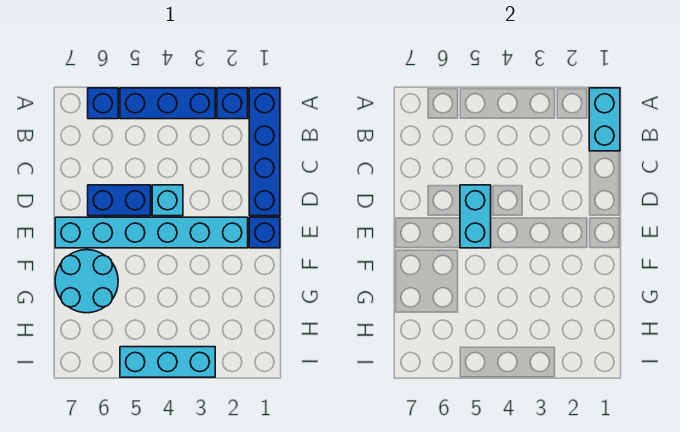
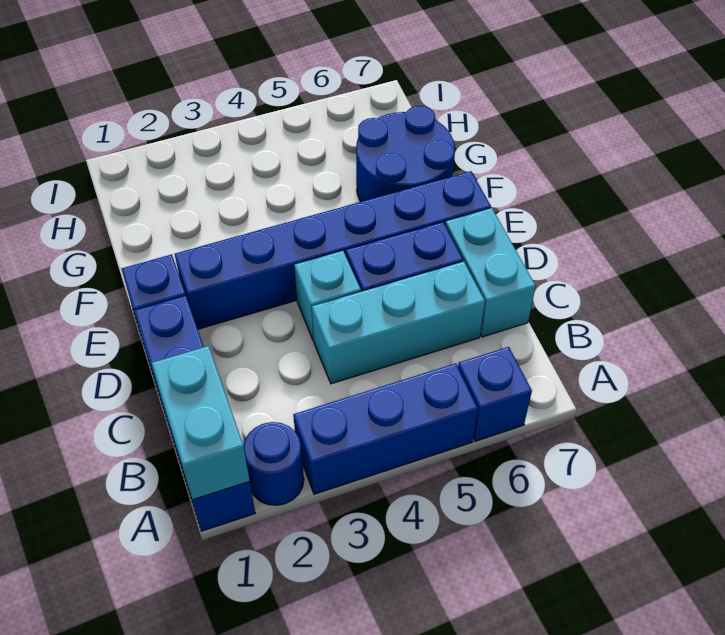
blue 1x1 brick [217,88,248,119] -> blue 1x1 round brick [243,422,304,505]
cyan 1x2 brick [460,185,491,248] -> cyan 1x2 brick moved to [445,208,535,337]
cyan 1x6 brick [55,217,248,248] -> blue 1x6 brick [175,171,491,329]
cyan 2x2 round brick [55,250,118,313] -> blue 2x2 round brick [356,106,455,202]
cyan 1x3 brick [120,347,215,377] -> cyan 1x3 brick moved to [312,262,485,384]

